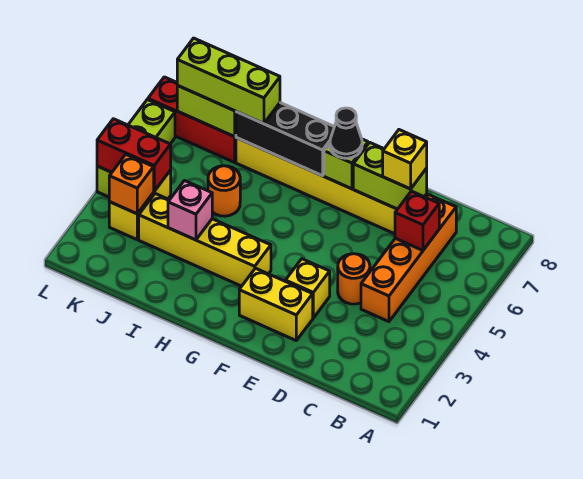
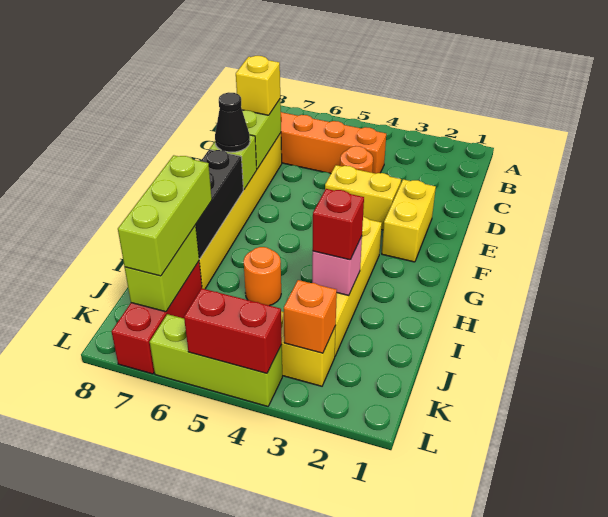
red 1x1 brick [395,191,439,250] -> red 1x1 brick moved to [313,189,364,260]
yellow 1x1 brick [286,259,330,318] -> yellow 1x2 brick [325,165,401,230]
red 1x2 brick [97,119,171,191] -> red 1x2 brick turned to [184,288,282,373]

